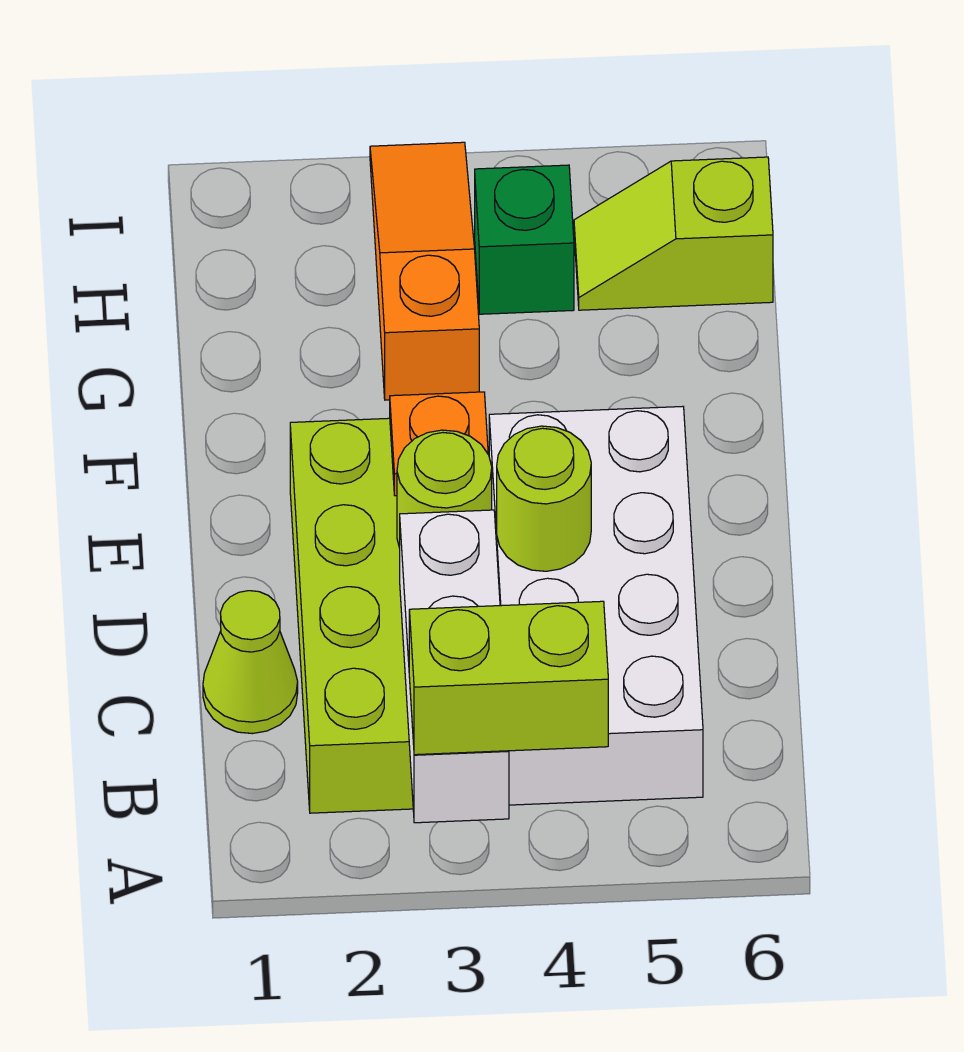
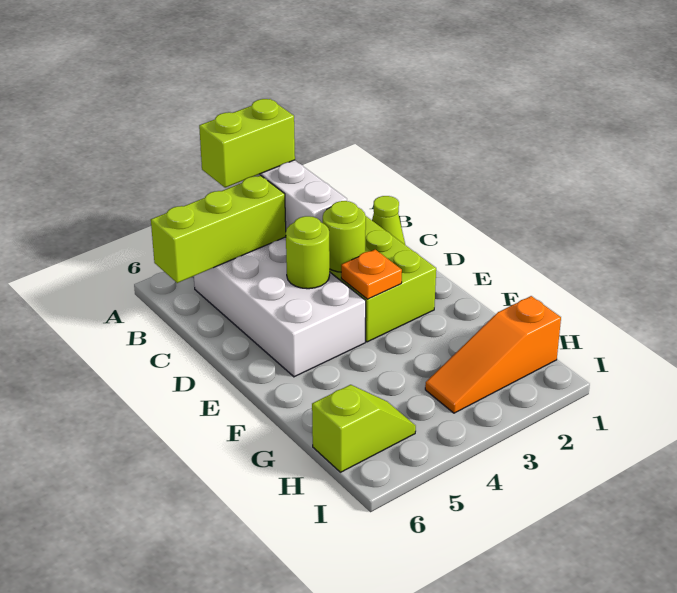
none -> lime 1x3 brick [151,175,286,283]
orange 1x3 slope [370,142,479,400] -> orange 1x3 slope turned to [425,296,561,413]
green 1x1 brick [475,165,574,314] -> none

